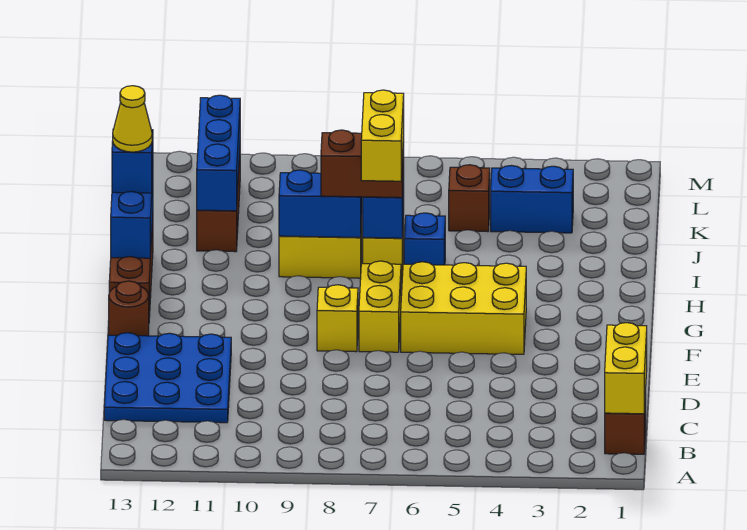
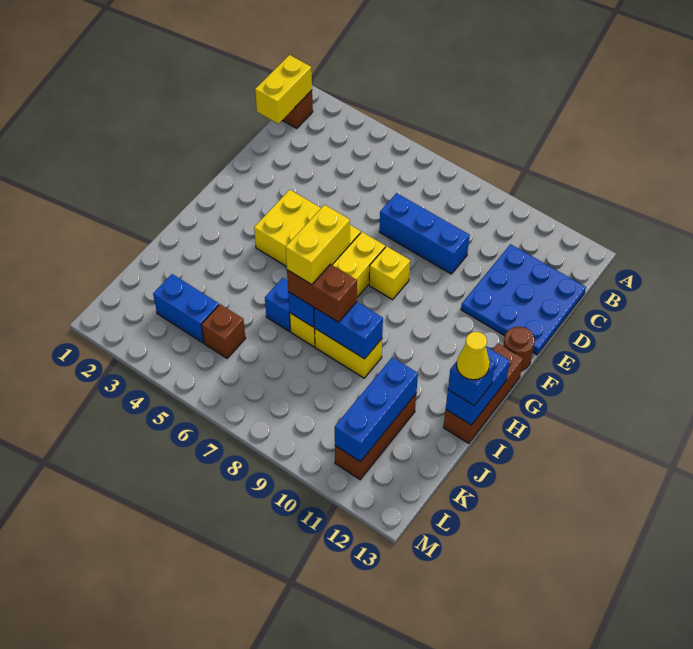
none -> blue 1x3 brick [379,193,470,274]

